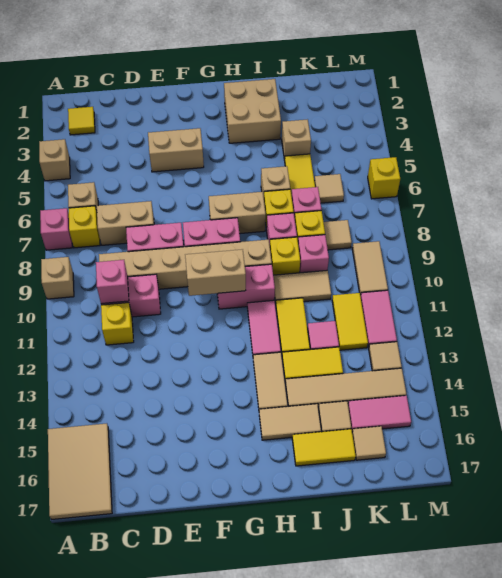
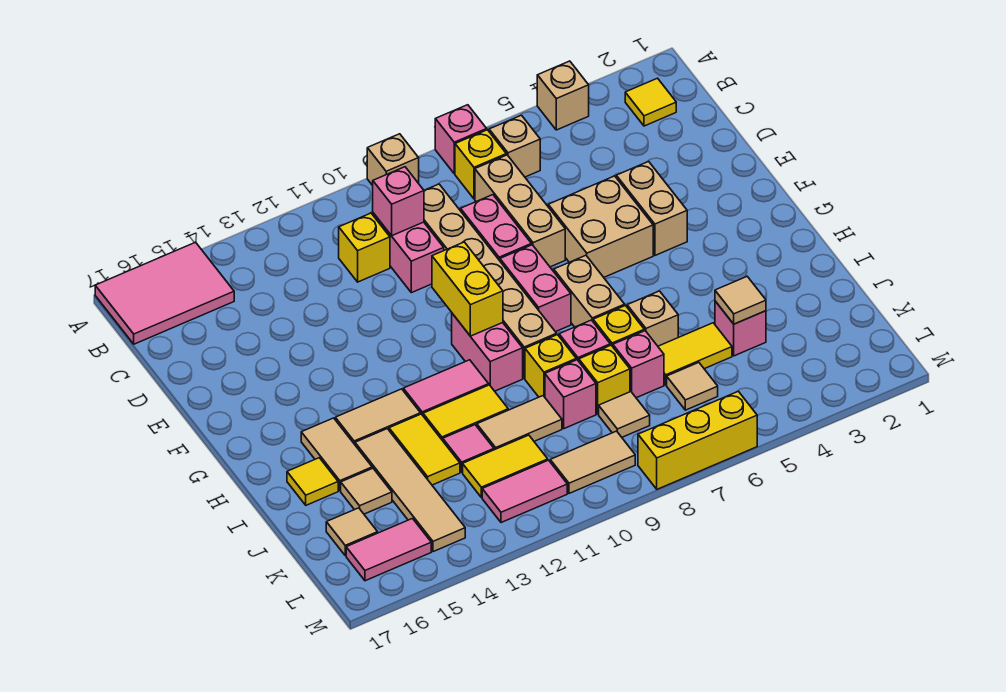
tan 2x3 tile [48,424,112,520] -> pink 2x3 tile [95,242,234,344]
tan 1x2 brick [97,201,154,245] -> tan 1x3 brick [475,155,565,267]
tan 1x2 brick [185,249,246,296] -> yellow 1x2 brick [432,242,503,336]
tan 2x2 brick [224,79,281,143] -> tan 2x2 brick moved to [548,176,653,277]
tan 1x2 tile [273,270,331,303] -> tan 1x2 tile turned to [477,396,562,450]
yellow 1x2 tile [292,429,356,466] -> yellow 1x1 tile [287,458,338,505]
tan 1x1 brick [282,119,311,160] -> pink 1x1 brick [715,301,766,356]
pink 1x2 tile [348,396,411,431] -> pink 1x2 tile turned to [346,519,431,581]
tan 1x1 tile [369,342,402,371] -> tan 1x1 tile moved to [715,277,766,324]
yellow 1x1 brick [368,157,400,199] -> yellow 1x3 brick [638,391,757,489]

